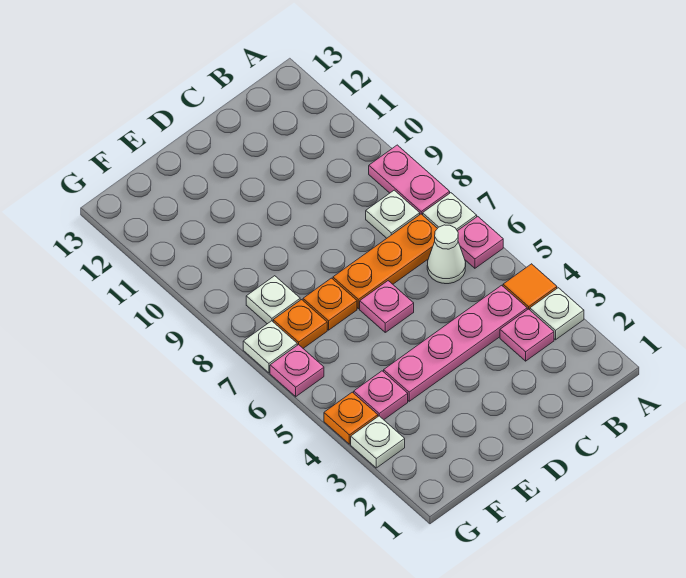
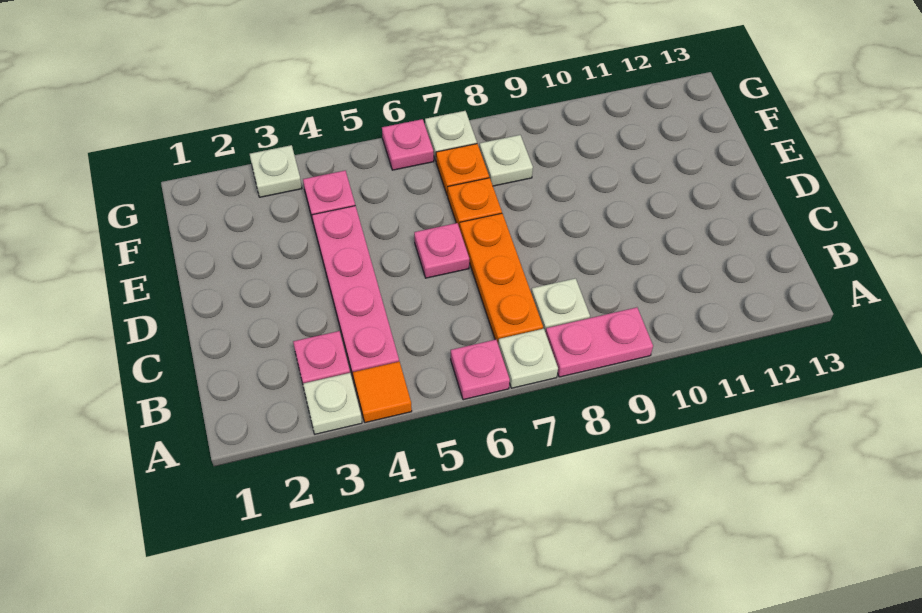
white 1x1 cone [427,225,466,284] -> none
orange 1x1 plate [324,392,378,444] -> none

